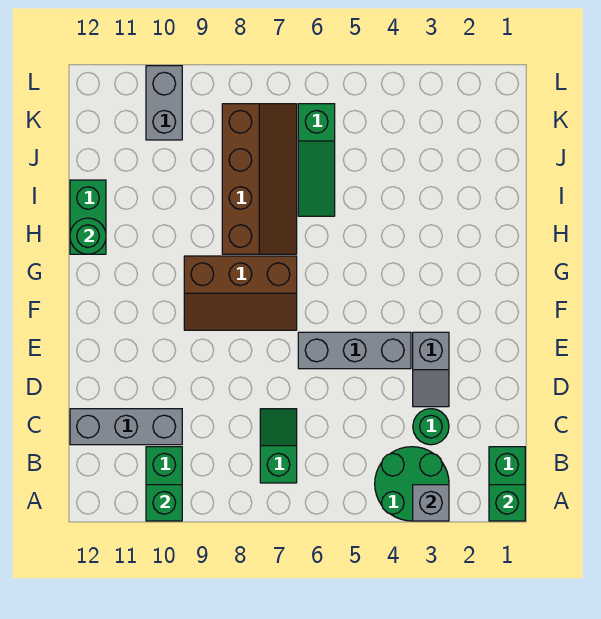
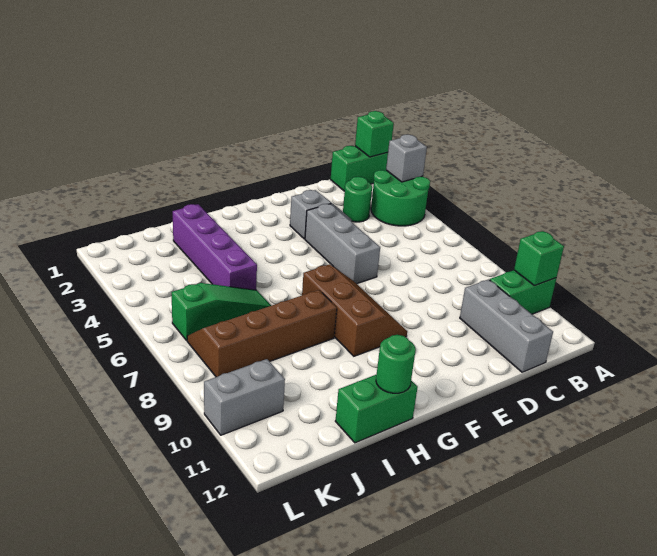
green 1x2 slope [260,409,297,483] -> none
none -> purple 1x4 brick [173,204,257,290]

